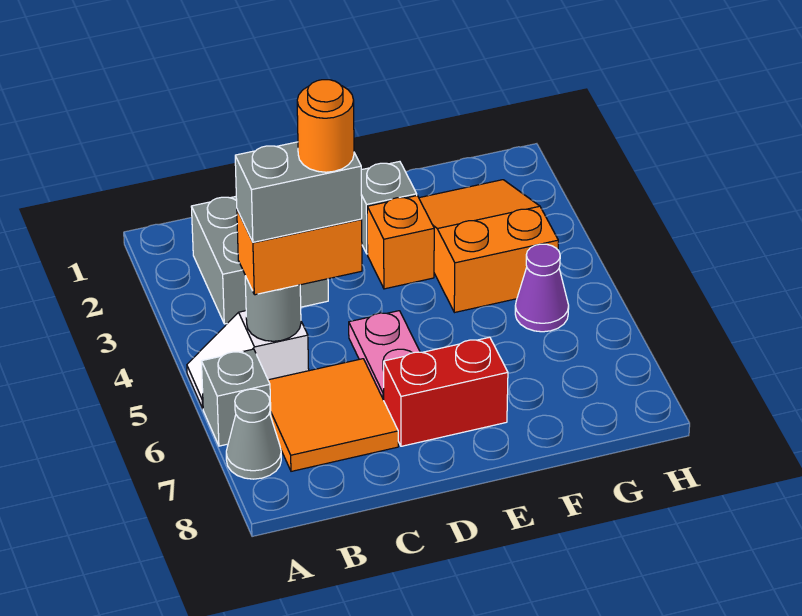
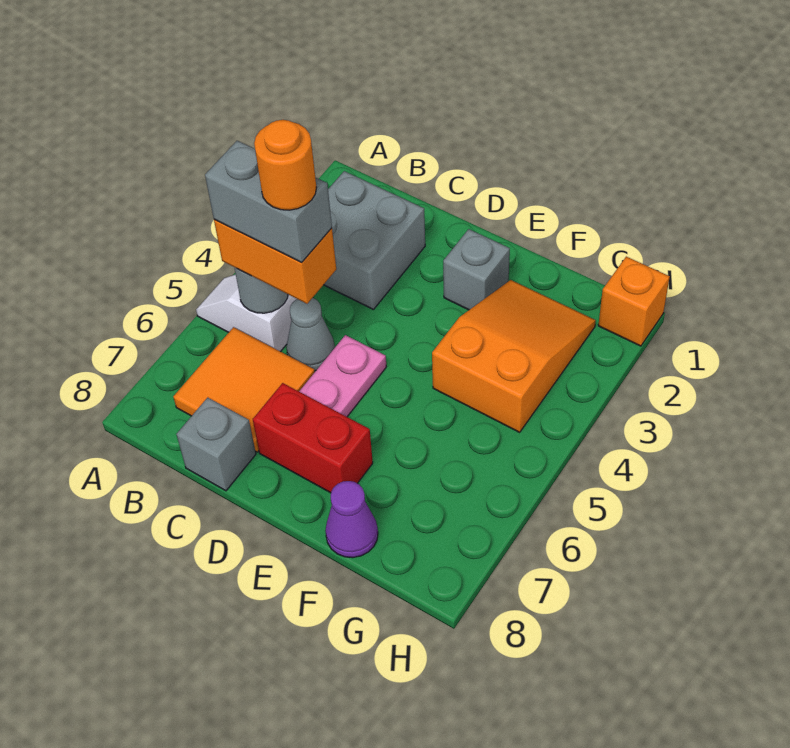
grey 1x1 brick [201,349,271,446] -> grey 1x1 brick moved to [176,398,256,491]
grey 1x1 cone [226,389,281,479] -> grey 1x1 cone moved to [286,298,335,371]
orange 1x1 brick [367,196,434,289] -> orange 1x1 brick moved to [598,257,670,346]
purple 1x1 cone [515,244,569,332] -> purple 1x1 cone moved to [325,481,378,558]

